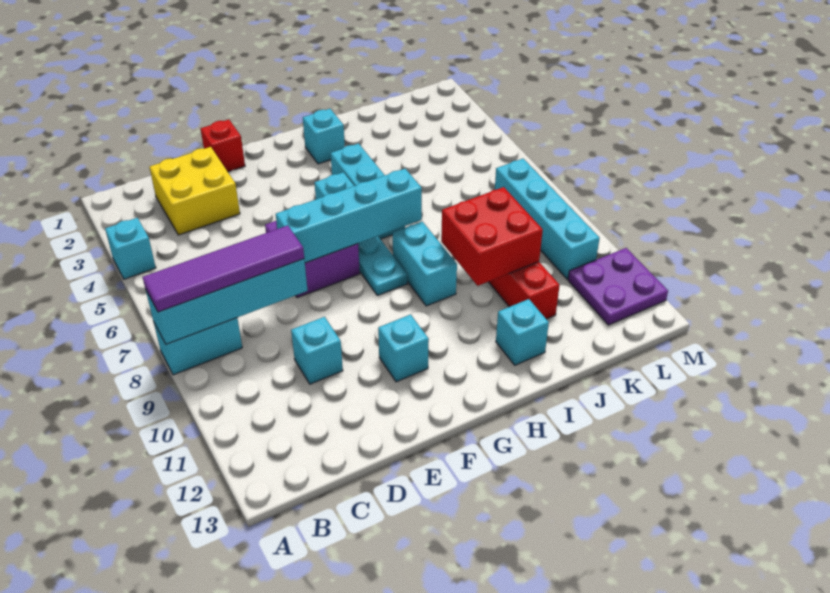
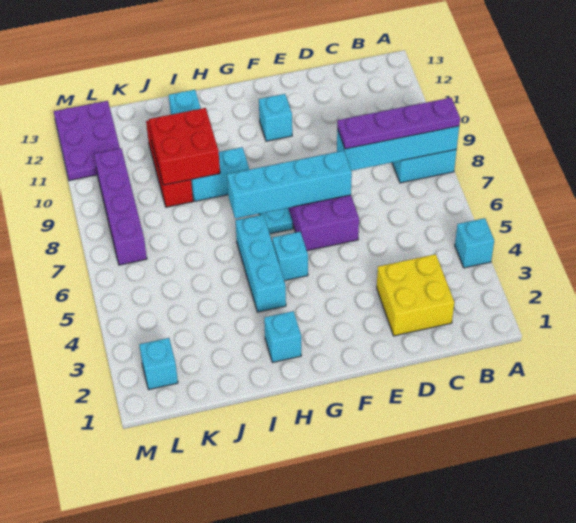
purple 1x4 tile [143,225,304,312] -> purple 1x4 plate [337,98,460,149]
cyan 1x1 brick [291,317,343,384] -> cyan 1x1 brick moved to [139,338,178,389]
red 1x1 brick [201,120,245,172] -> none
cyan 1x2 brick [393,222,457,306] -> cyan 1x2 brick turned to [191,147,249,201]
cyan 1x4 brick [495,159,600,279] -> purple 1x4 brick [94,149,147,265]
purple 2x2 plate [568,248,668,325] -> purple 2x3 plate [54,101,120,181]

